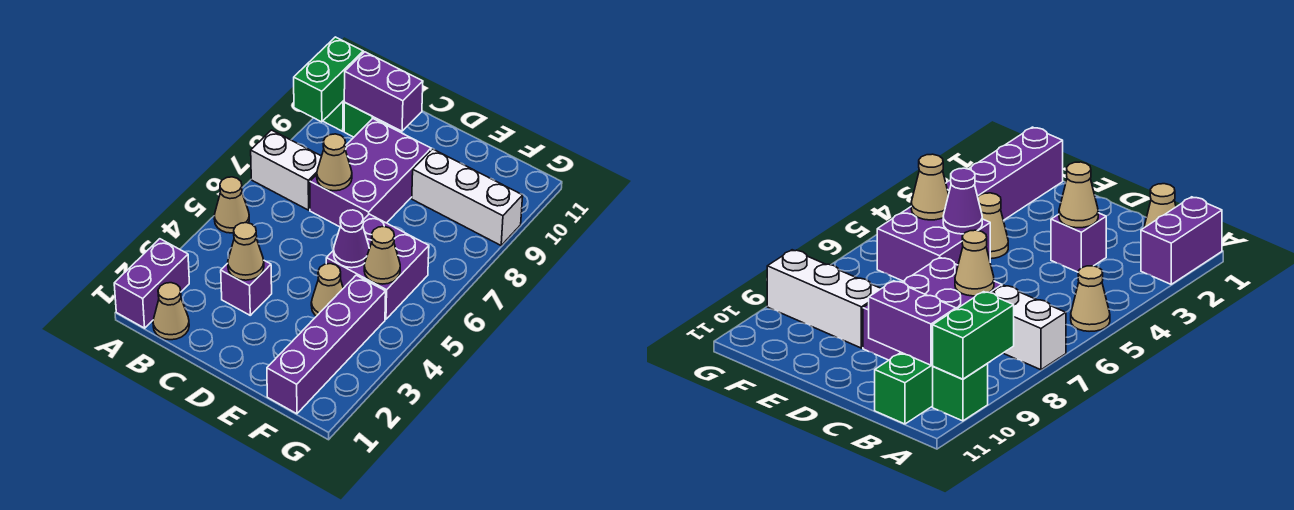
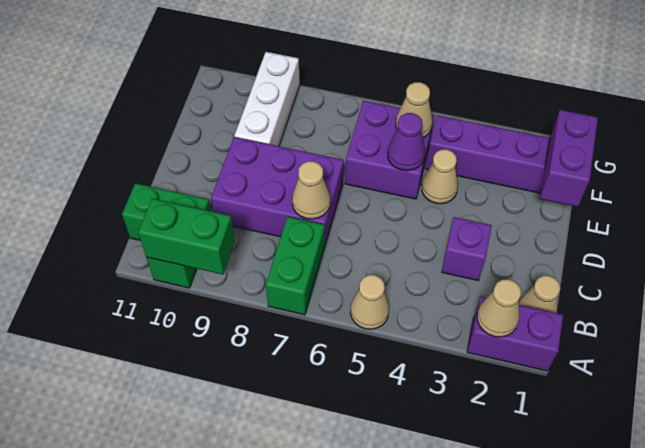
white 1x2 brick [251,130,322,210] -> green 1x2 brick [266,217,325,315]
purple 1x2 brick [344,52,423,131] -> purple 1x2 brick moved to [540,110,598,207]
tan 1x1 cone [228,223,264,280] -> tan 1x1 cone moved to [477,279,521,337]

